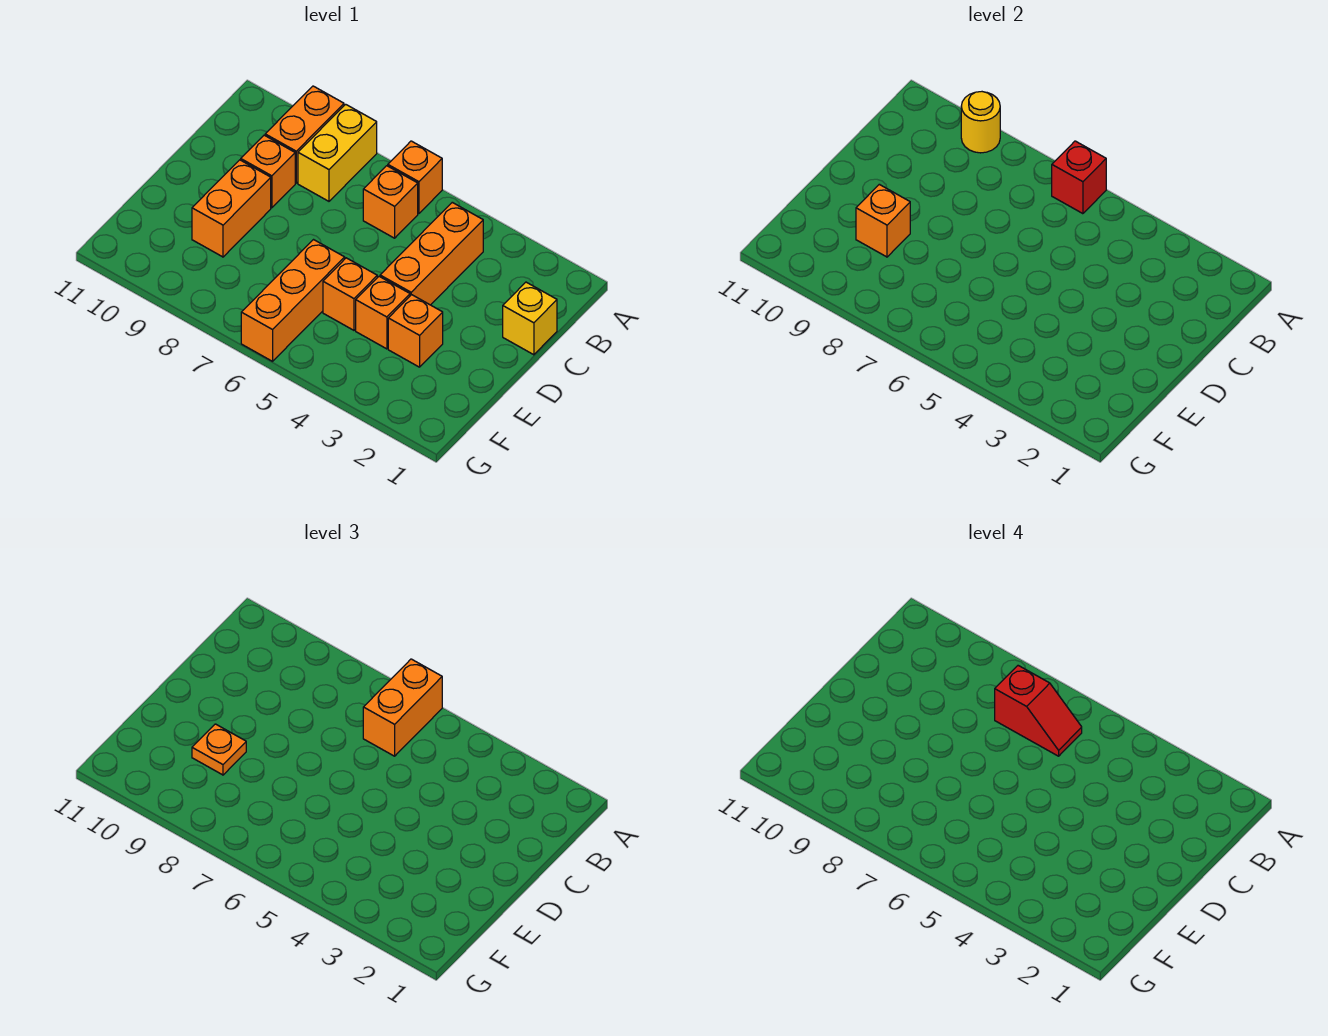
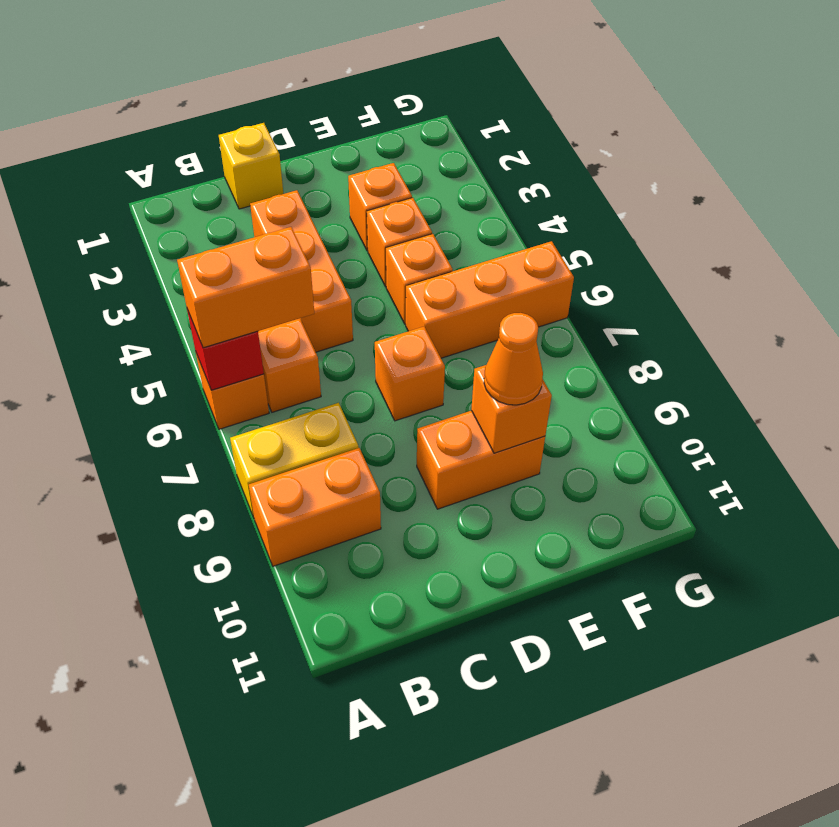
yellow 1x1 round brick [961,92,1000,153] -> none
orange 1x3 brick [380,202,483,305] -> orange 1x3 brick turned to [250,190,353,352]
red 1x2 slope [995,666,1082,756] -> none
orange 1x1 brick [241,135,295,208] -> orange 1x1 brick moved to [375,327,445,421]
orange 1x1 plate [192,724,246,775] -> orange 1x1 cone [484,313,543,405]

